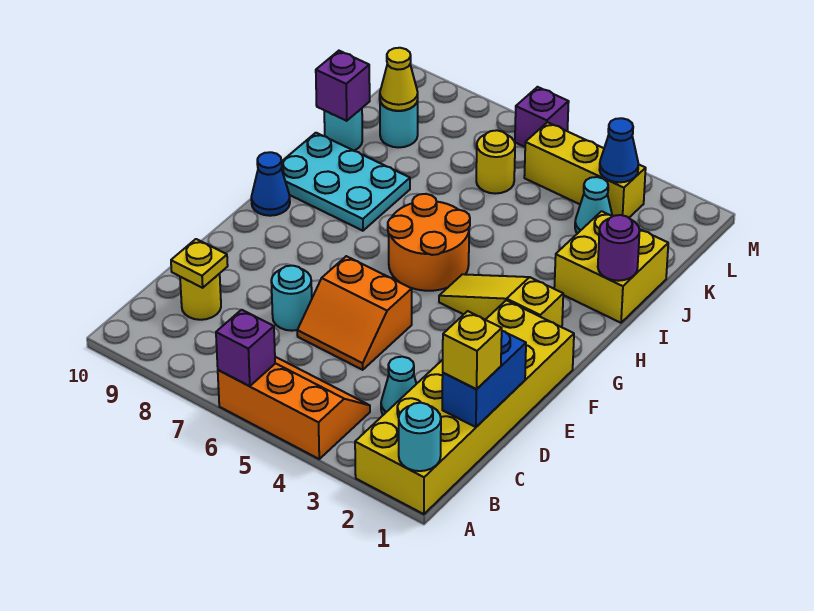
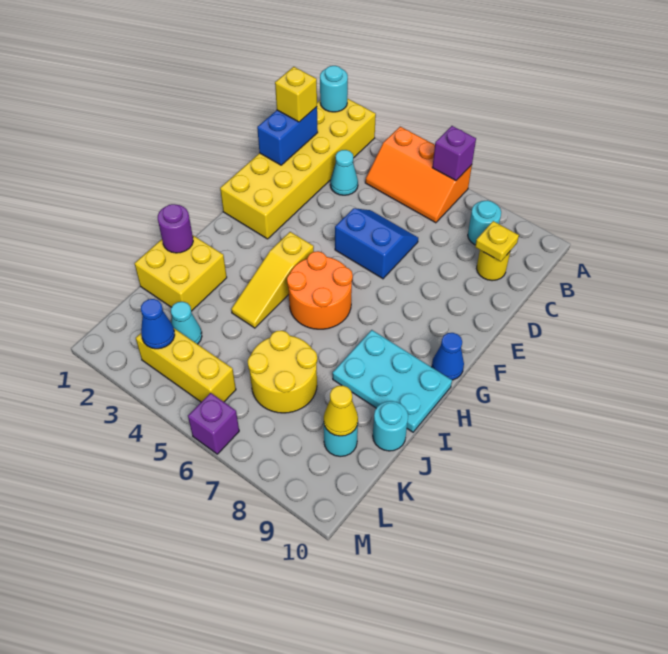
orange 2x2 slope [297,256,412,370] -> blue 2x2 slope [335,208,418,279]
cyan 1x1 round brick [271,266,312,331] -> cyan 1x1 round brick moved to [468,200,501,245]
yellow 1x3 slope [439,274,563,327] -> yellow 1x3 slope turned to [231,232,314,328]
purple 1x1 brick [316,51,370,121] -> none
yellow 1x1 round brick [476,130,515,194] -> yellow 2x2 round brick [248,330,317,413]

